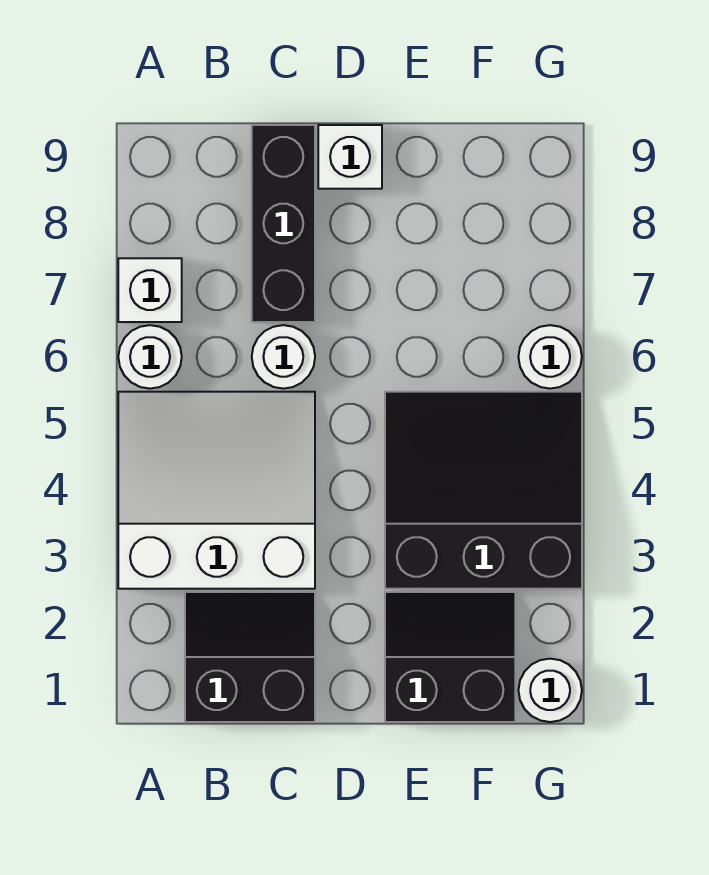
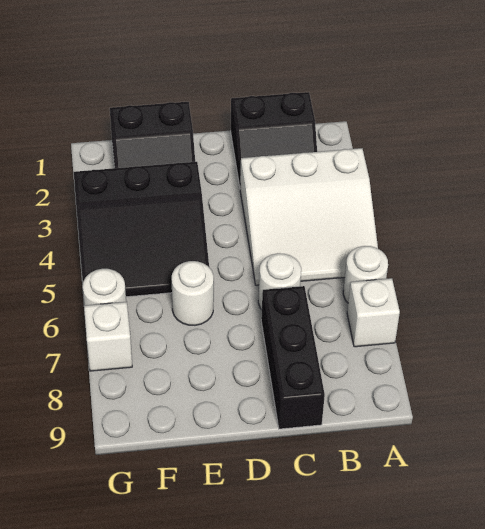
white 1x1 brick [318,125,382,189] -> white 1x1 brick moved to [84,302,132,371]
white 1x1 round brick [518,659,582,722] -> white 1x1 round brick moved to [172,261,214,325]

